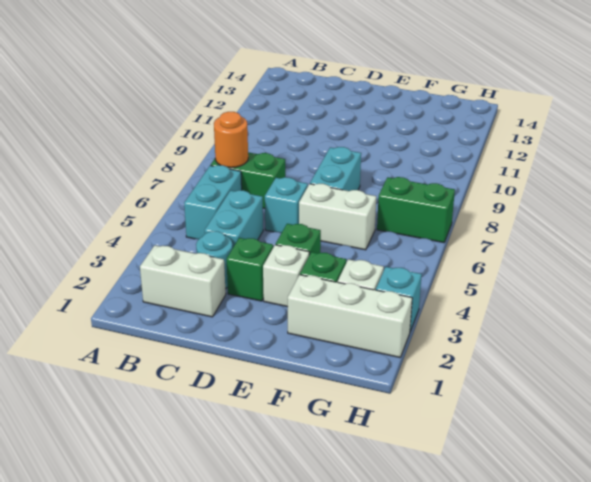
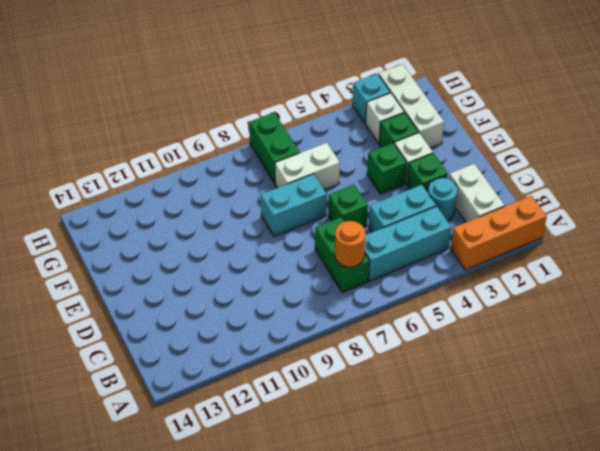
none -> orange 1x3 brick [451,196,547,270]
cyan 1x2 brick [184,165,242,239] -> cyan 1x3 brick [364,206,451,281]
cyan 1x1 brick [265,177,308,233] -> green 1x1 brick [328,185,368,227]
white 1x2 brick [299,184,376,250] -> white 1x2 brick turned to [275,143,340,190]

